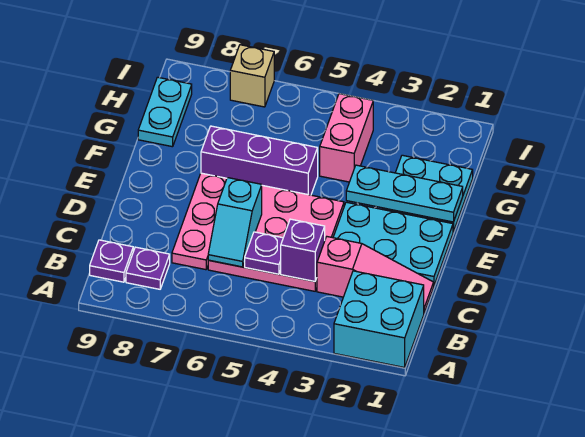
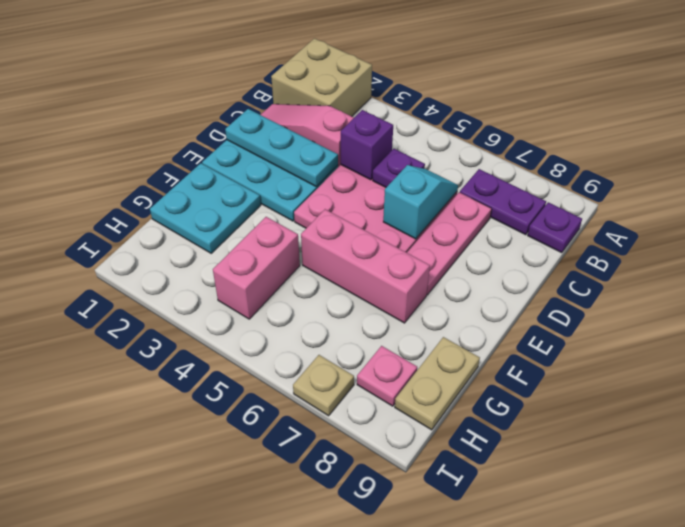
cyan 2x2 brick [334,271,424,367] -> tan 2x2 brick [271,38,372,116]
purple 1x1 plate [126,247,170,289] -> purple 1x2 plate [460,169,546,235]
cyan 1x3 plate [346,165,463,222] -> cyan 1x3 plate moved to [225,109,338,187]
purple 1x3 brick [201,126,318,195] -> pink 1x3 brick [301,209,430,323]
cyan 1x2 plate [138,77,192,147] -> tan 1x2 plate [395,337,480,430]
none -> pink 1x1 plate [357,346,417,406]
tan 1x1 brick [230,45,274,107] -> tan 1x1 plate [293,355,354,416]

